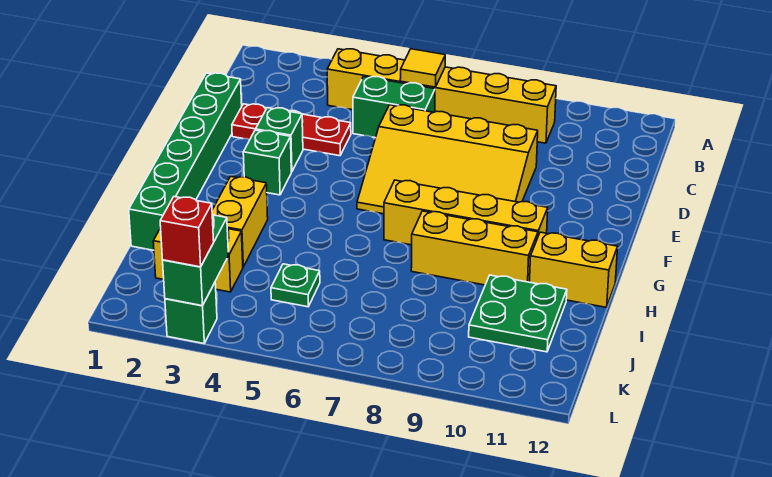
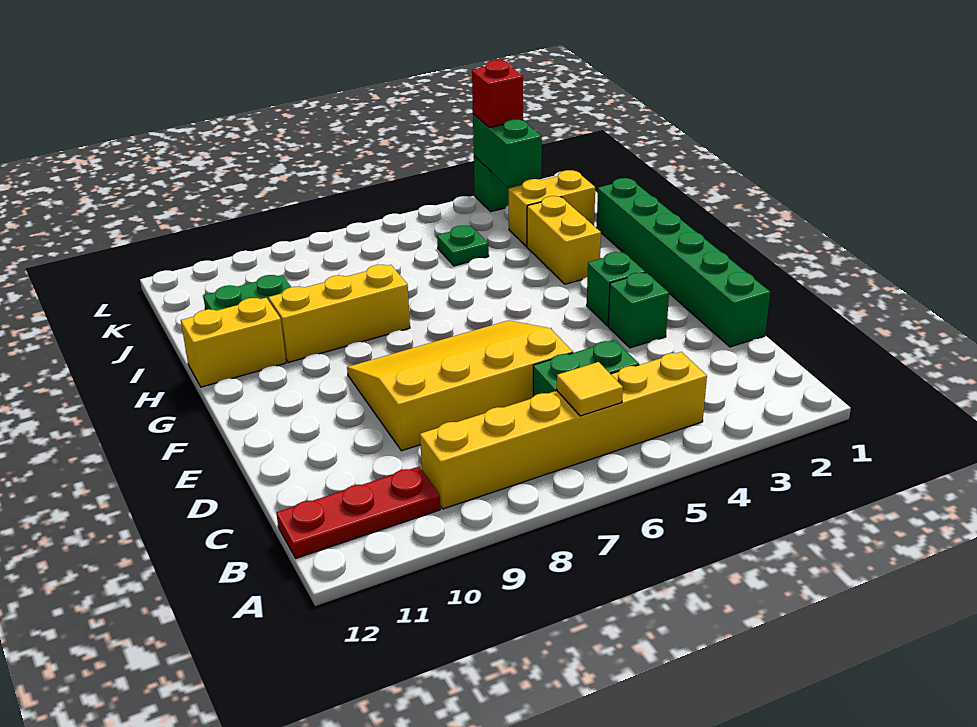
red 1x3 plate [232,104,351,156] -> red 1x3 plate moved to [276,466,440,558]
yellow 1x4 brick [384,180,548,245] -> none

